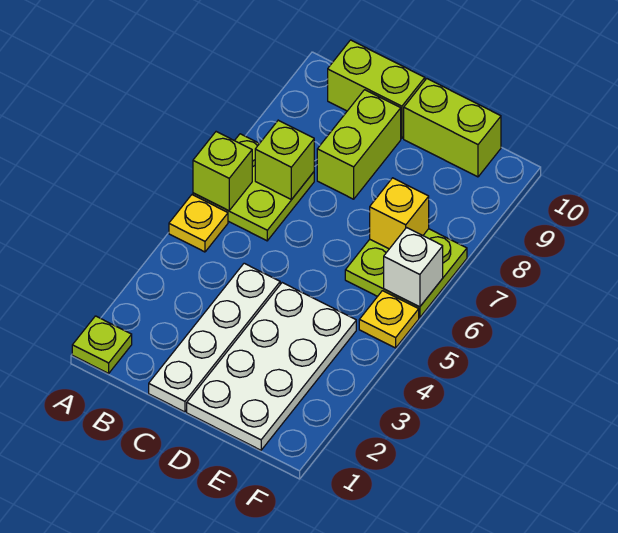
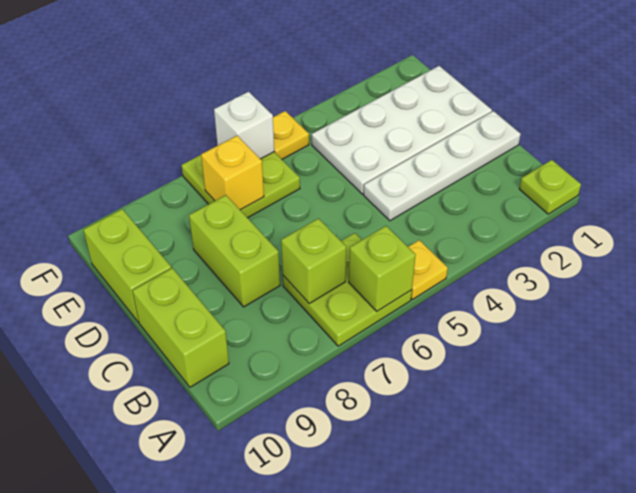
lime 1x2 brick [317,90,401,199] -> lime 1x2 brick turned to [189,195,280,307]

